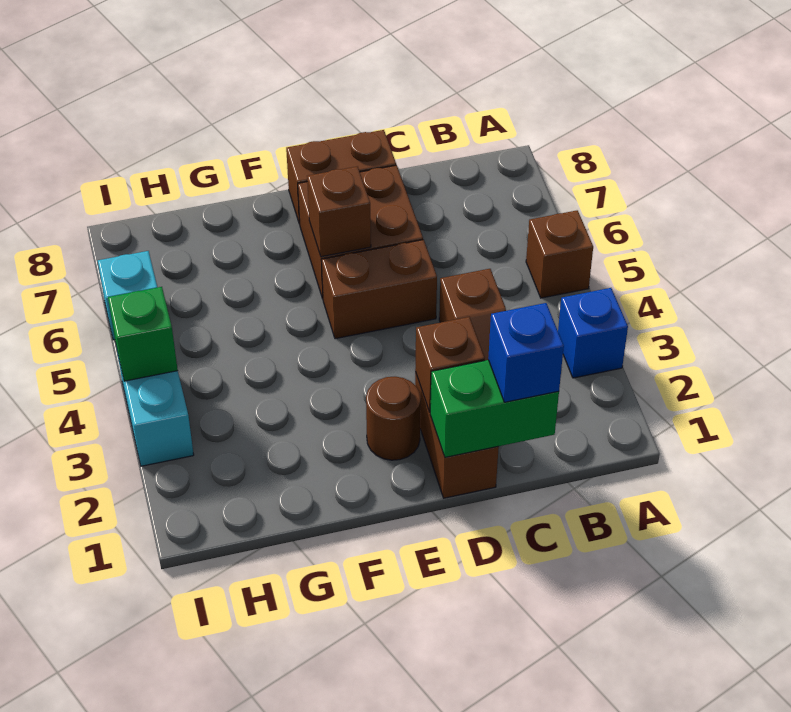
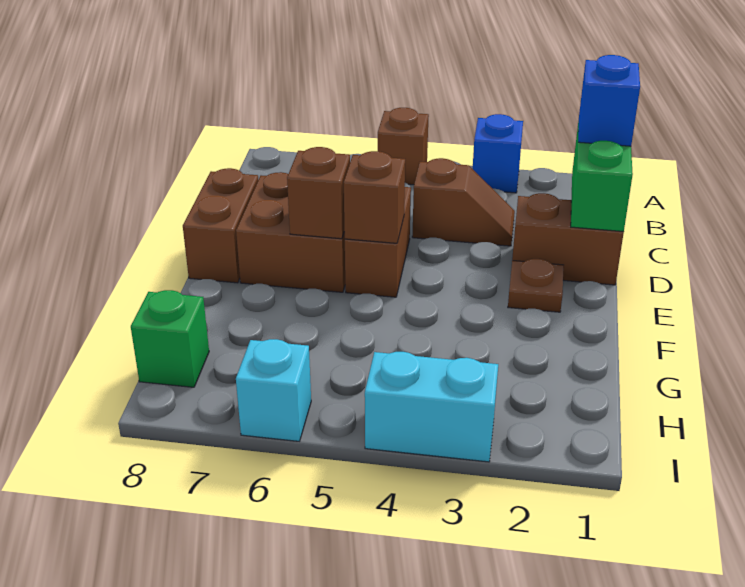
brown 1x1 brick [415,317,485,412] -> brown 1x1 brick moved to [344,151,405,243]
brown 1x1 round brick [366,377,421,460] -> brown 1x1 plate [508,259,564,312]
green 1x1 brick [108,287,178,381] -> green 1x1 brick moved to [131,290,209,387]

